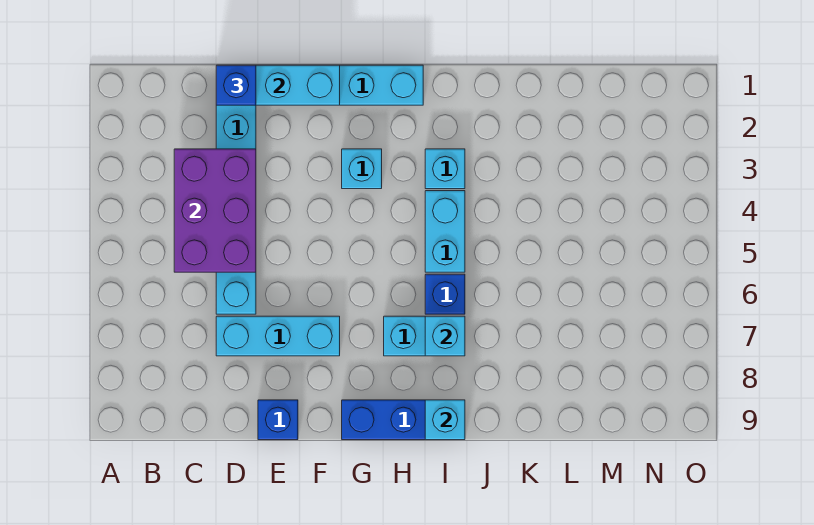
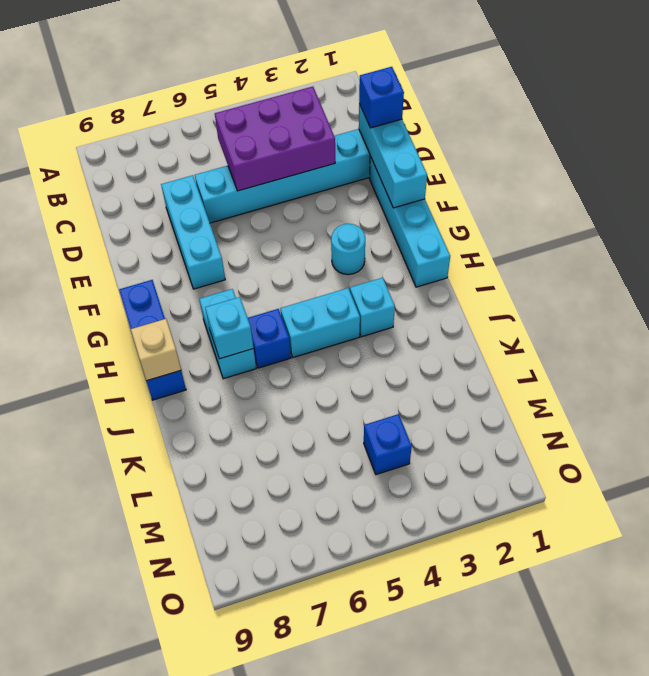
blue 1x1 brick [258,400,298,440] -> blue 1x1 brick moved to [364,414,412,475]
cyan 1x1 brick [342,149,382,189] -> cyan 1x1 round brick [331,224,365,275]
cyan 1x1 brick [425,400,465,440] -> tan 1x1 brick [131,319,181,381]

